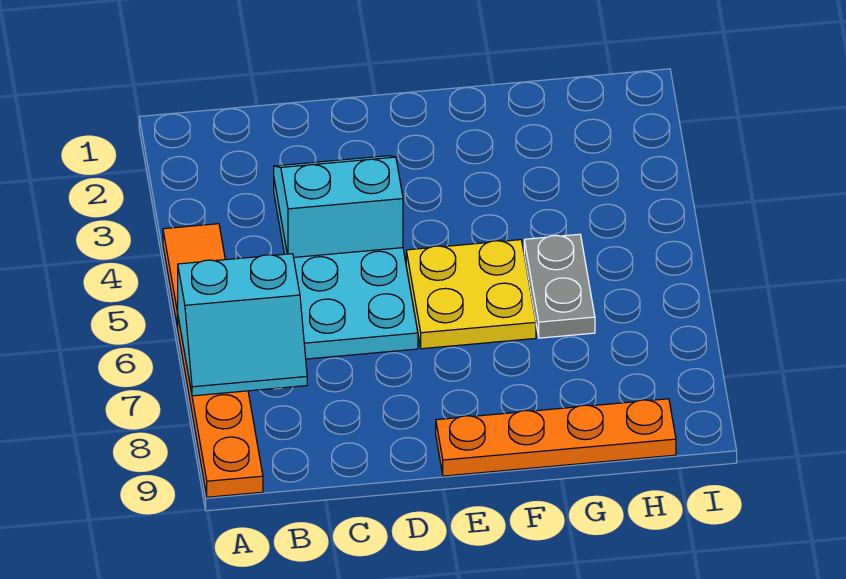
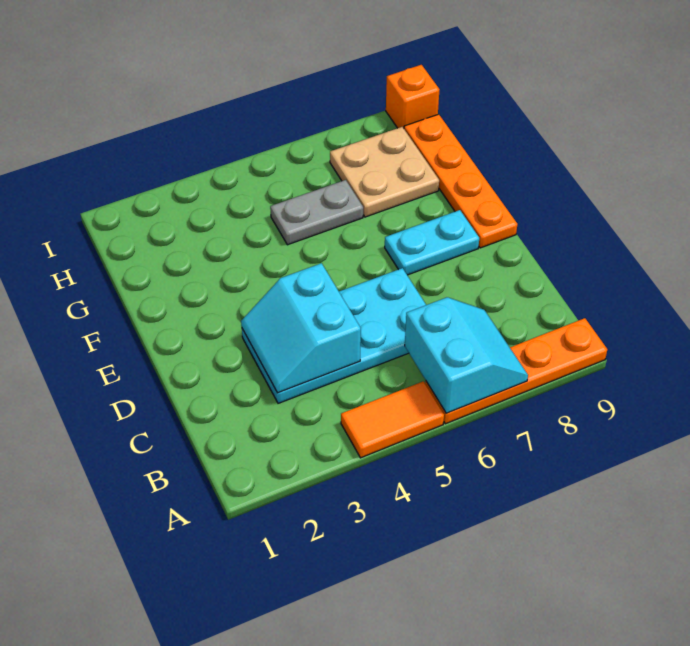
yellow 2x2 plate [406,240,536,349] -> none
none -> cyan 1x2 plate [385,210,479,275]
none -> tan 2x2 plate [330,127,439,217]
none -> orange 1x1 brick [386,65,439,128]

